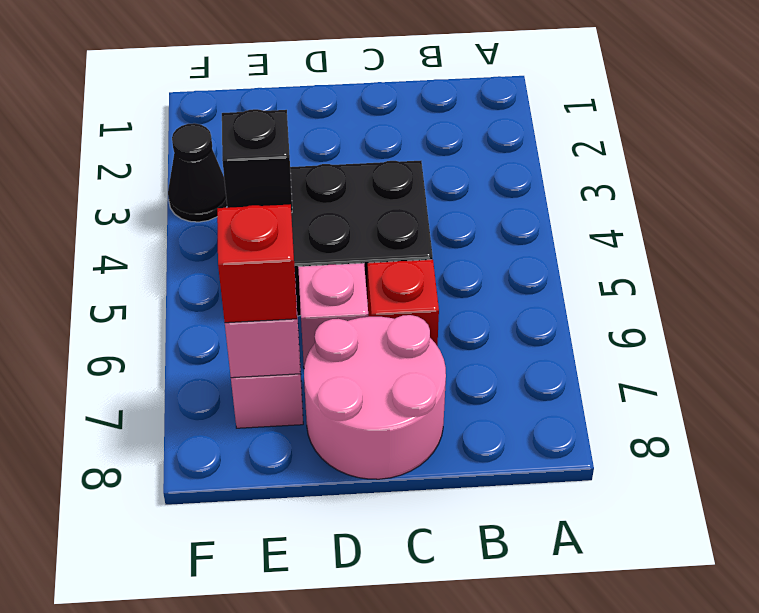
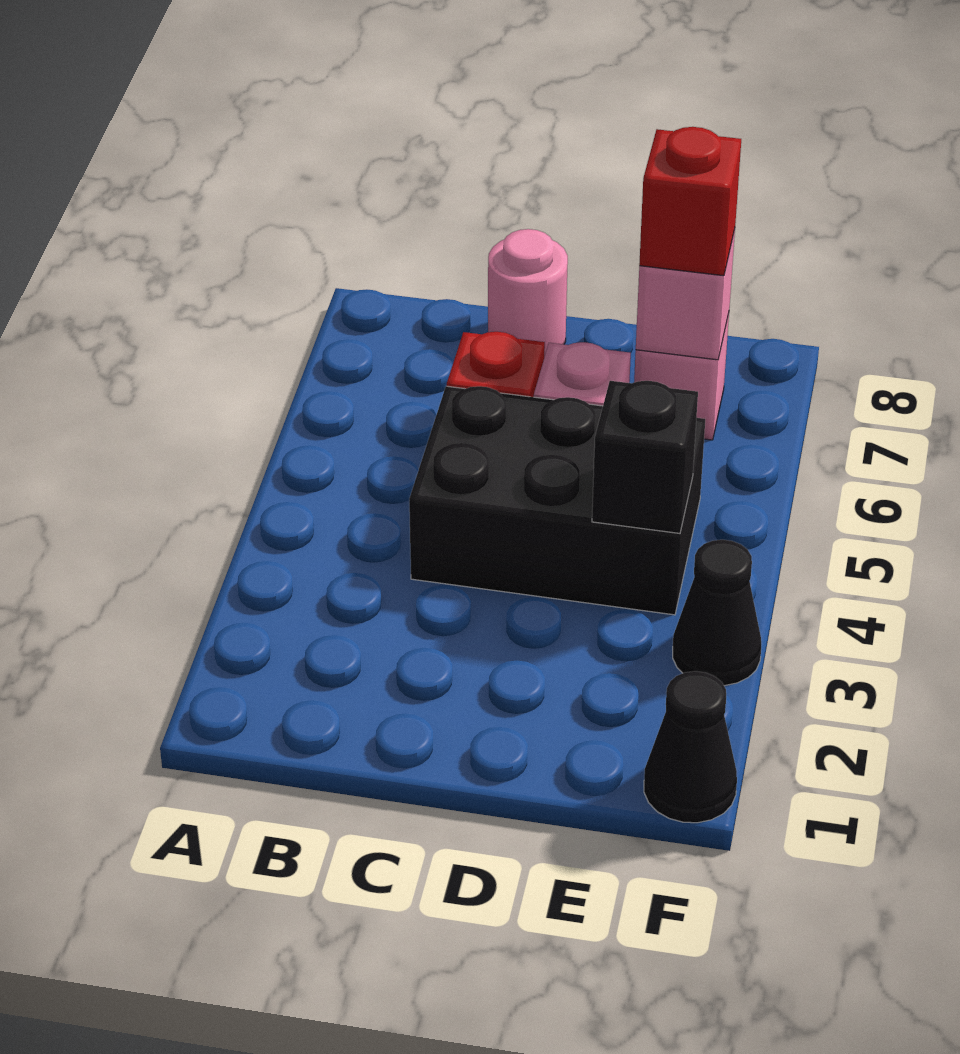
pink 2x2 round brick [304,315,446,479] -> pink 1x1 round brick [488,229,568,357]
none -> black 1x1 cone [644,671,737,823]

